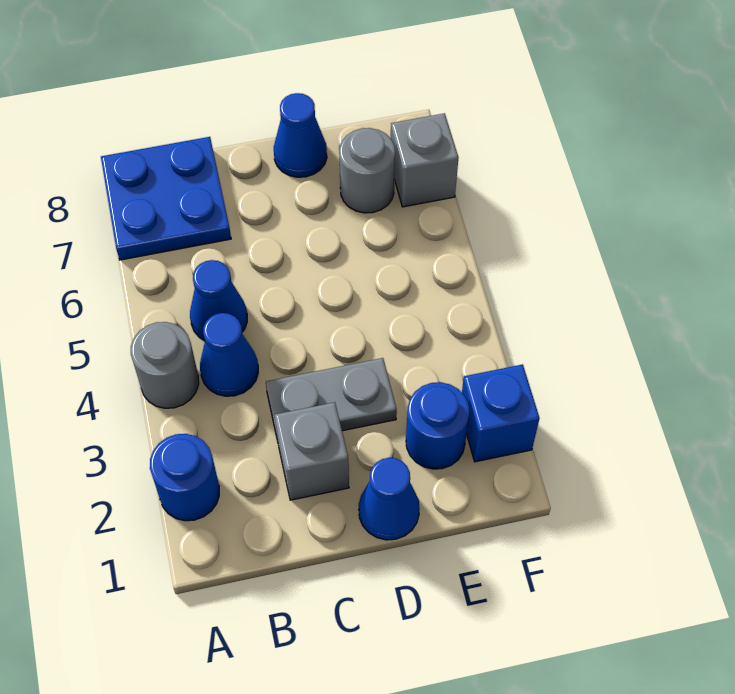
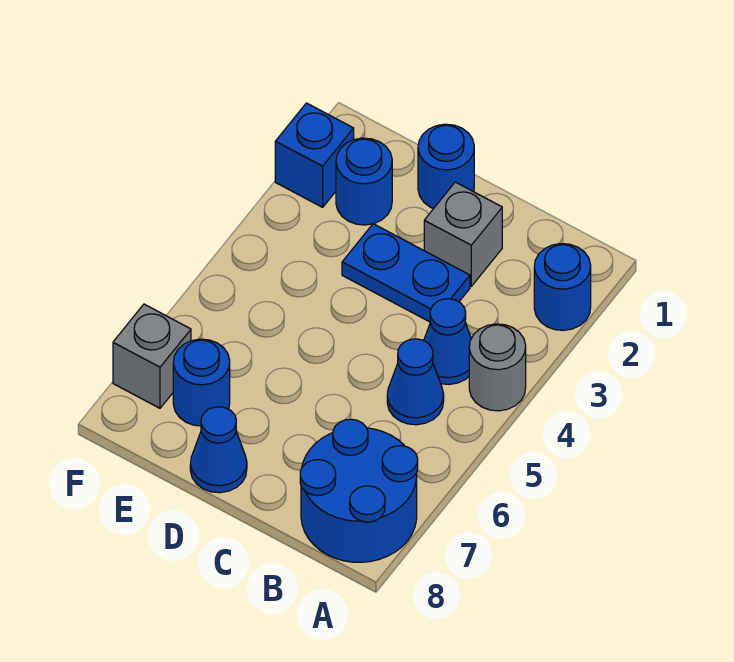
blue 2x2 plate [101,137,231,260] -> blue 2x2 round brick [300,419,418,562]
grey 1x2 plate [266,358,397,441] -> blue 1x2 plate [342,224,470,322]
blue 1x1 cone [359,458,420,540] -> blue 1x1 round brick [418,124,474,209]
grey 1x1 round brick [339,128,395,213] -> blue 1x1 round brick [173,339,230,426]

